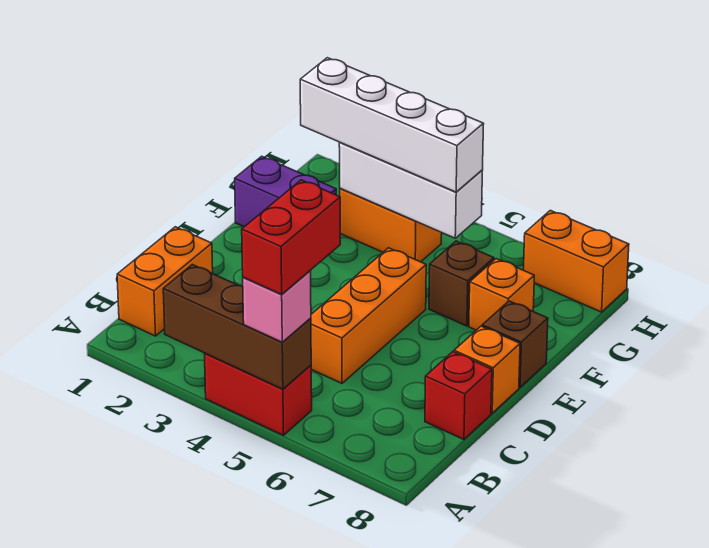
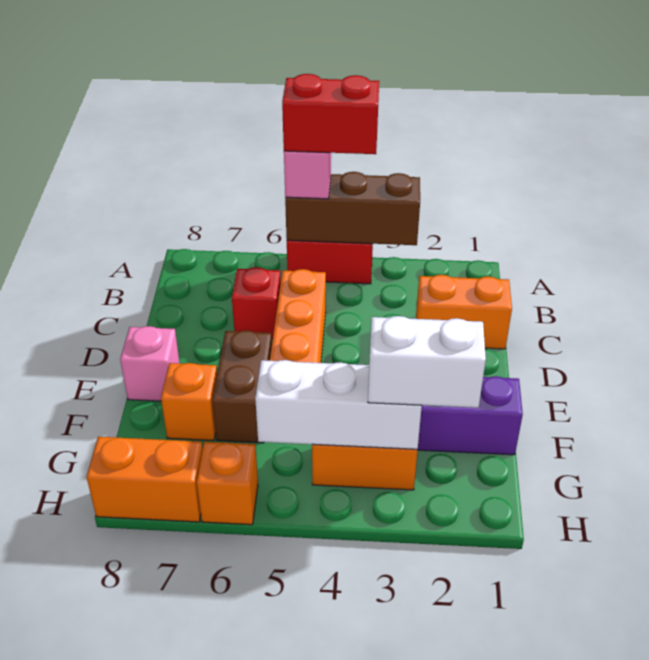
red 1x2 brick [242,180,340,294] -> red 1x2 brick turned to [282,74,379,154]
orange 1x2 brick [117,227,213,336] -> orange 1x2 brick turned to [416,275,512,349]
red 1x1 brick [425,352,492,439] -> red 1x1 brick moved to [232,267,281,339]
orange 1x1 brick [454,326,520,413] -> orange 1x1 brick moved to [197,442,258,525]
brown 1x1 brick [482,301,548,387] -> pink 1x1 brick [120,326,180,401]
brown 1x1 brick [429,241,494,326] -> brown 1x2 brick [212,330,272,443]
white 1x4 brick [300,58,484,192] -> white 1x2 brick [368,316,486,408]

